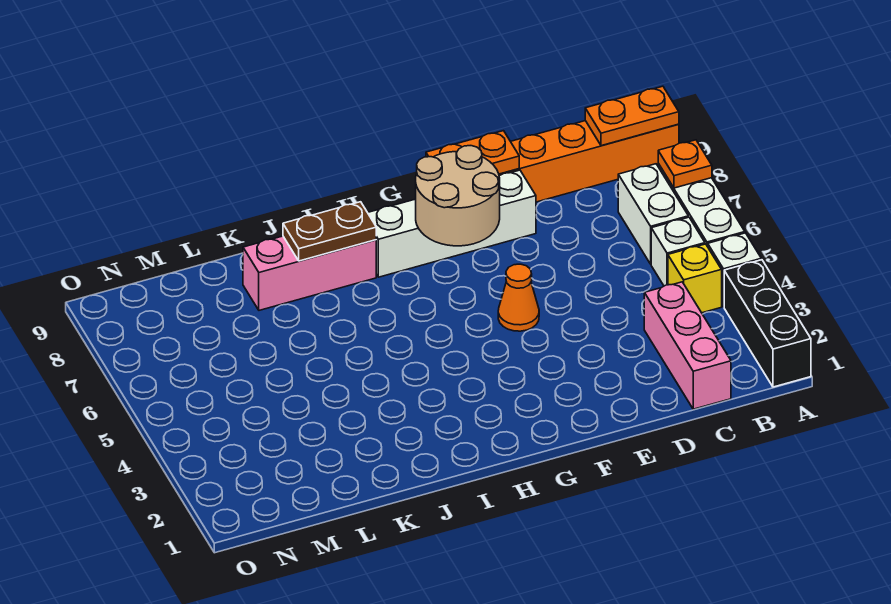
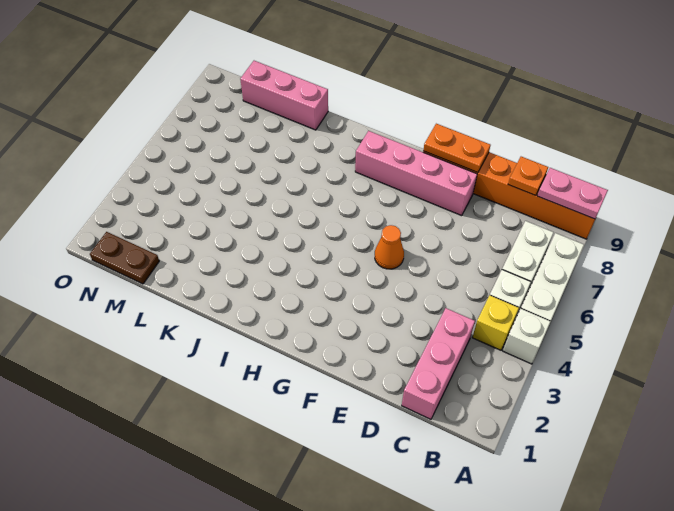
black 1x3 brick [724,260,811,387] -> none
orange 1x1 plate [658,140,712,188] -> orange 1x1 plate moved to [508,157,548,195]
orange 1x2 plate [585,86,679,146] -> pink 1x2 plate [537,168,608,219]
white 1x4 brick [368,170,536,277] -> pink 1x4 brick [355,131,477,216]
tan 2x2 round brick [416,146,500,246] -> none
pink 1x3 brick [243,236,376,310] -> pink 1x3 brick moved to [240,61,328,130]
brown 1x2 plate [283,202,376,261] -> brown 1x2 plate moved to [90,232,159,284]

